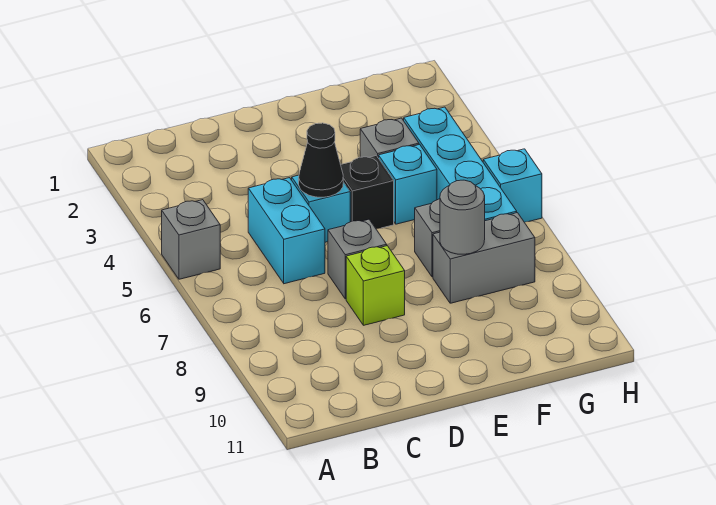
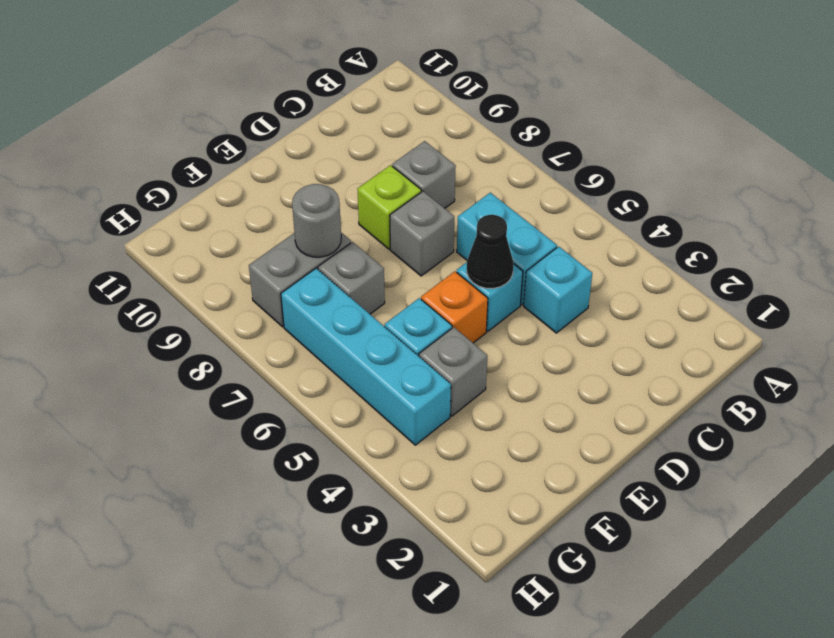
grey 1x1 brick [162,200,220,279] -> grey 1x1 brick moved to [392,141,456,208]
black 1x1 brick [341,156,394,229] -> orange 1x1 brick [421,271,488,343]
cyan 1x1 brick [483,149,542,222] -> cyan 1x1 brick moved to [524,246,592,333]

